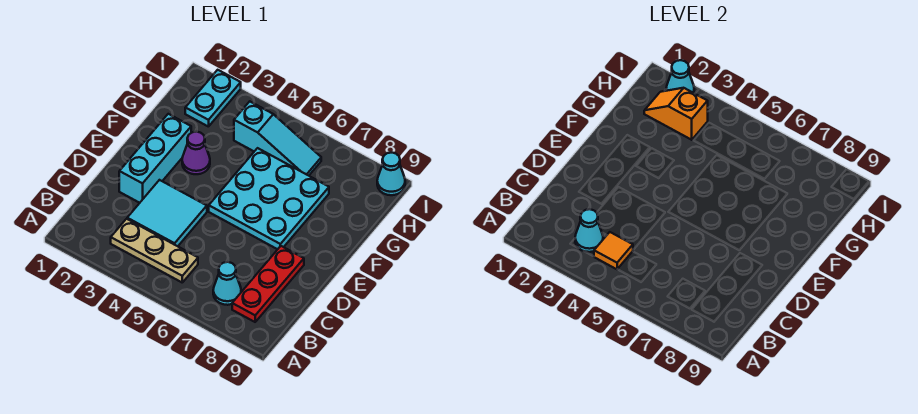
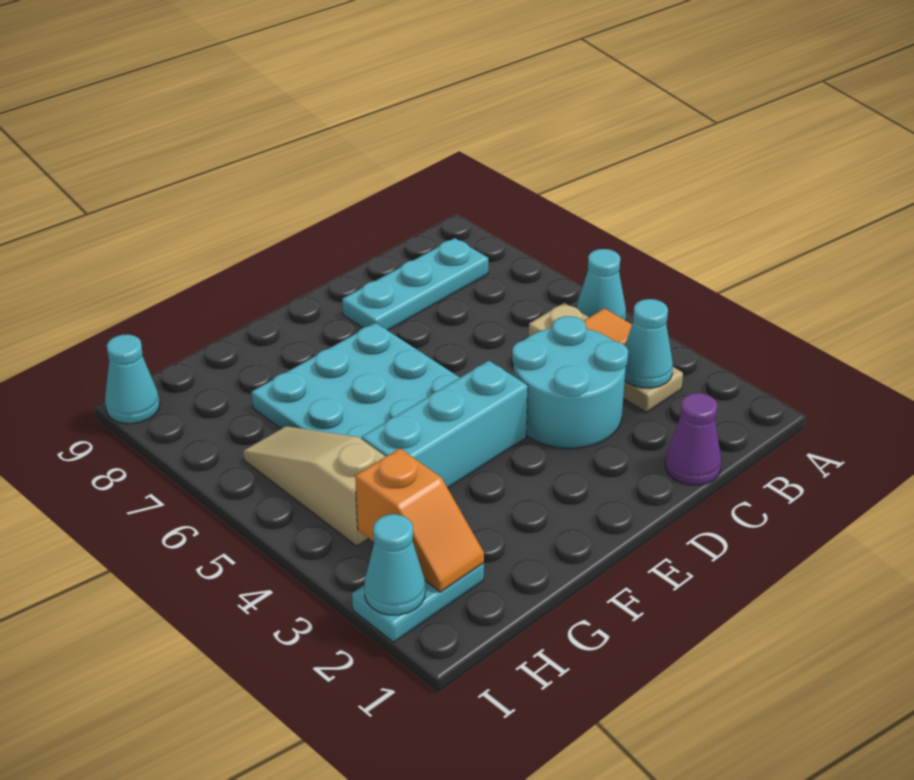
cyan 1x1 cone [213,262,241,305] -> cyan 1x1 cone moved to [576,249,626,320]
red 1x3 plate [232,246,304,322] -> cyan 1x3 plate [342,238,488,330]
cyan 2x2 tile [127,180,207,246] -> cyan 2x2 round brick [512,316,628,449]
cyan 1x3 brick [119,114,191,203] -> cyan 1x3 brick moved to [362,361,528,488]
purple 1x1 cone [182,132,210,174] -> purple 1x1 cone moved to [665,393,721,485]
cyan 1x3 slope [234,101,321,176] -> tan 1x3 slope [243,426,385,546]

